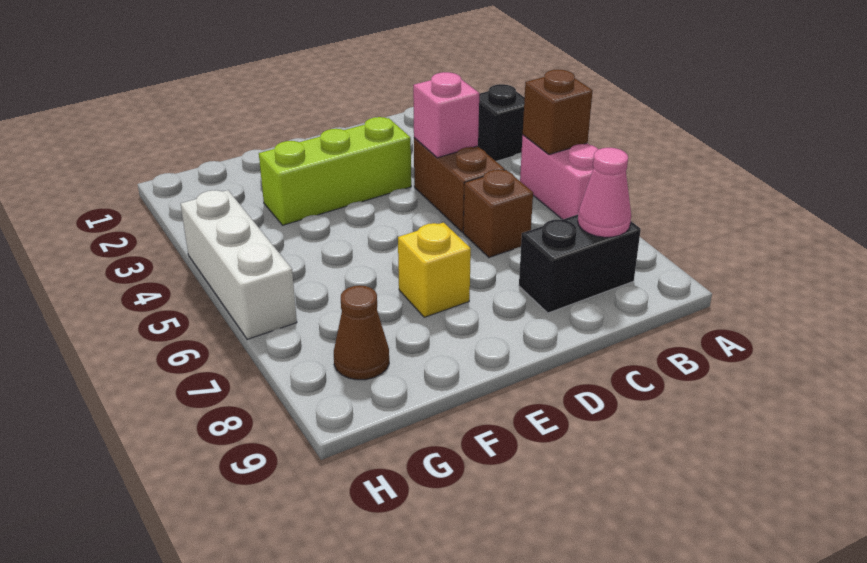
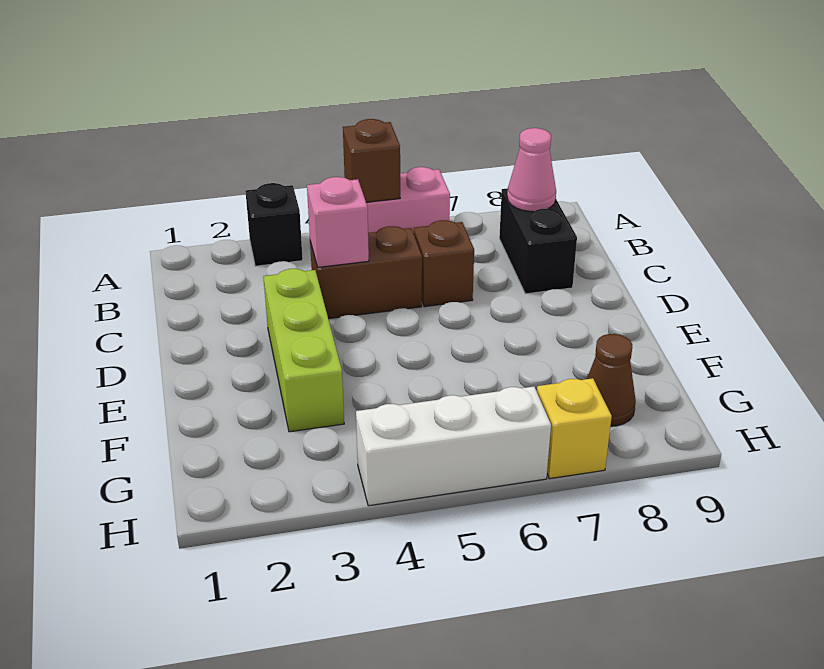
yellow 1x1 brick [398,223,471,317] -> yellow 1x1 brick moved to [537,378,612,479]

